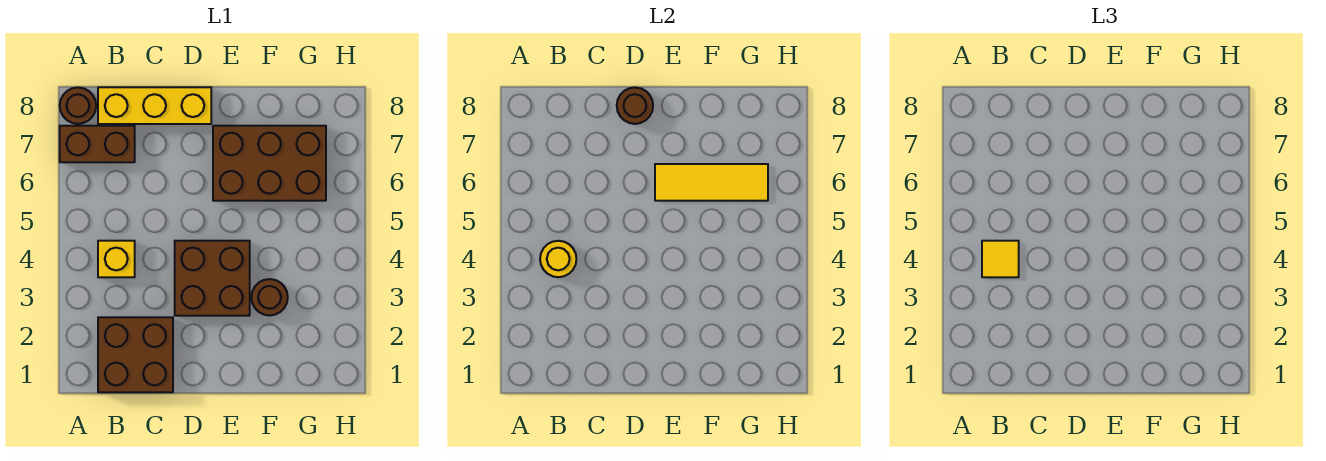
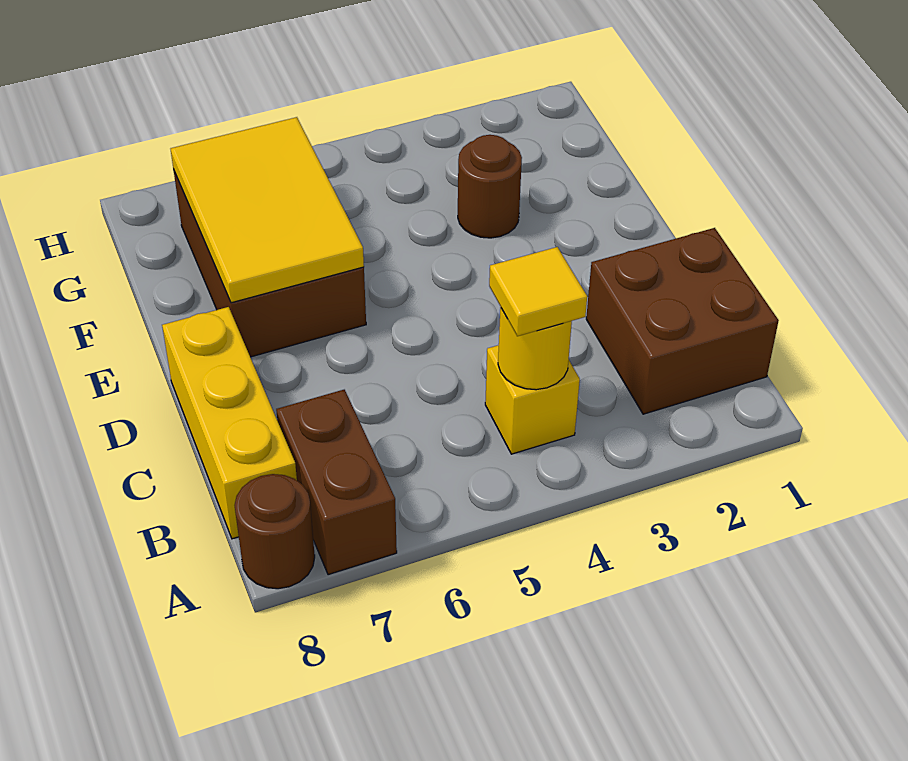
brown 2x2 brick [175,241,250,316] -> none
brown 1x1 round brick [617,88,653,124] -> none
yellow 1x3 tile [655,164,768,201] -> yellow 2x3 tile [171,117,364,303]

